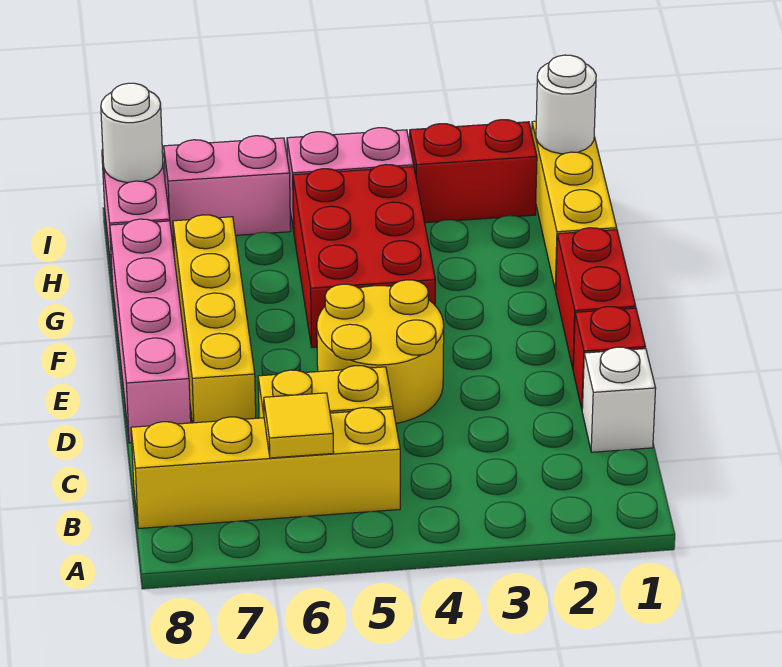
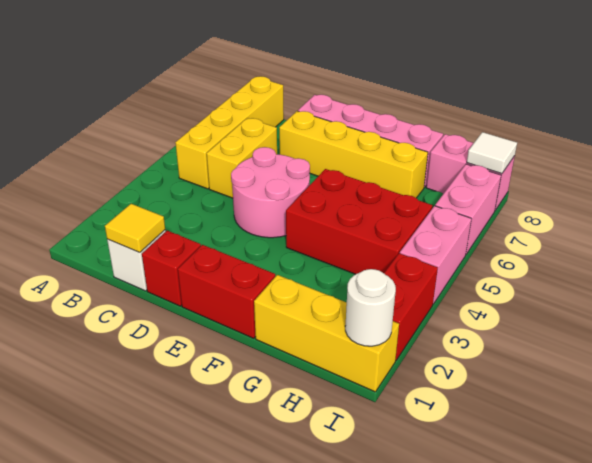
yellow 1x1 tile [264,393,334,458] -> yellow 1x1 tile moved to [105,204,165,252]
yellow 2x2 round brick [317,280,444,423] -> pink 2x2 round brick [231,147,310,238]
white 1x1 round brick [101,83,163,182] -> white 1x1 tile [467,132,517,174]

